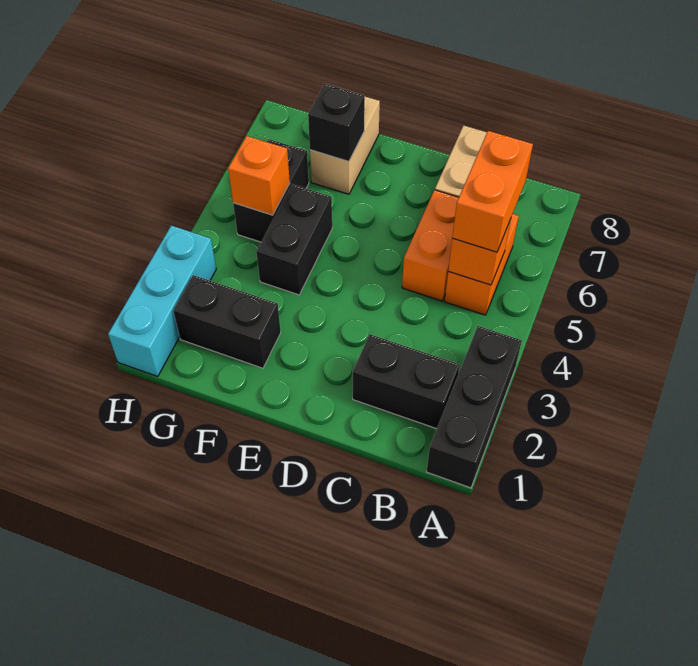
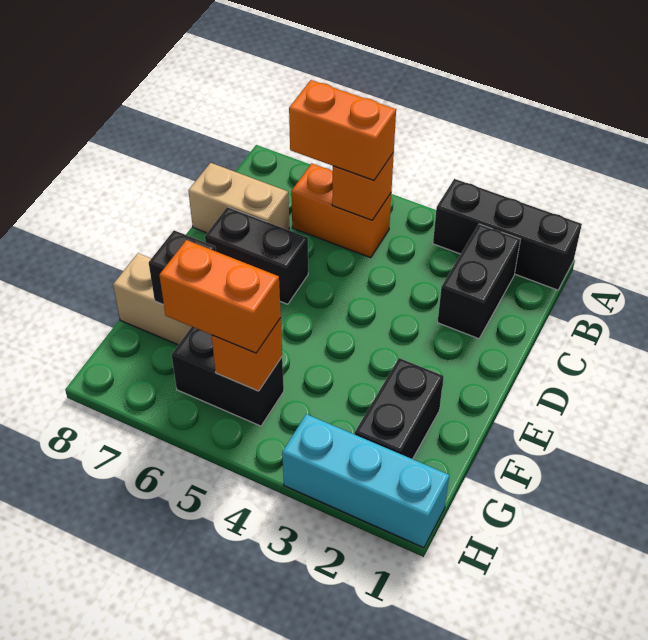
orange 1x2 brick [402,190,459,301] -> orange 1x2 brick moved to [159,240,281,353]
black 1x2 brick [256,184,332,295] -> black 1x2 brick moved to [205,207,308,304]

